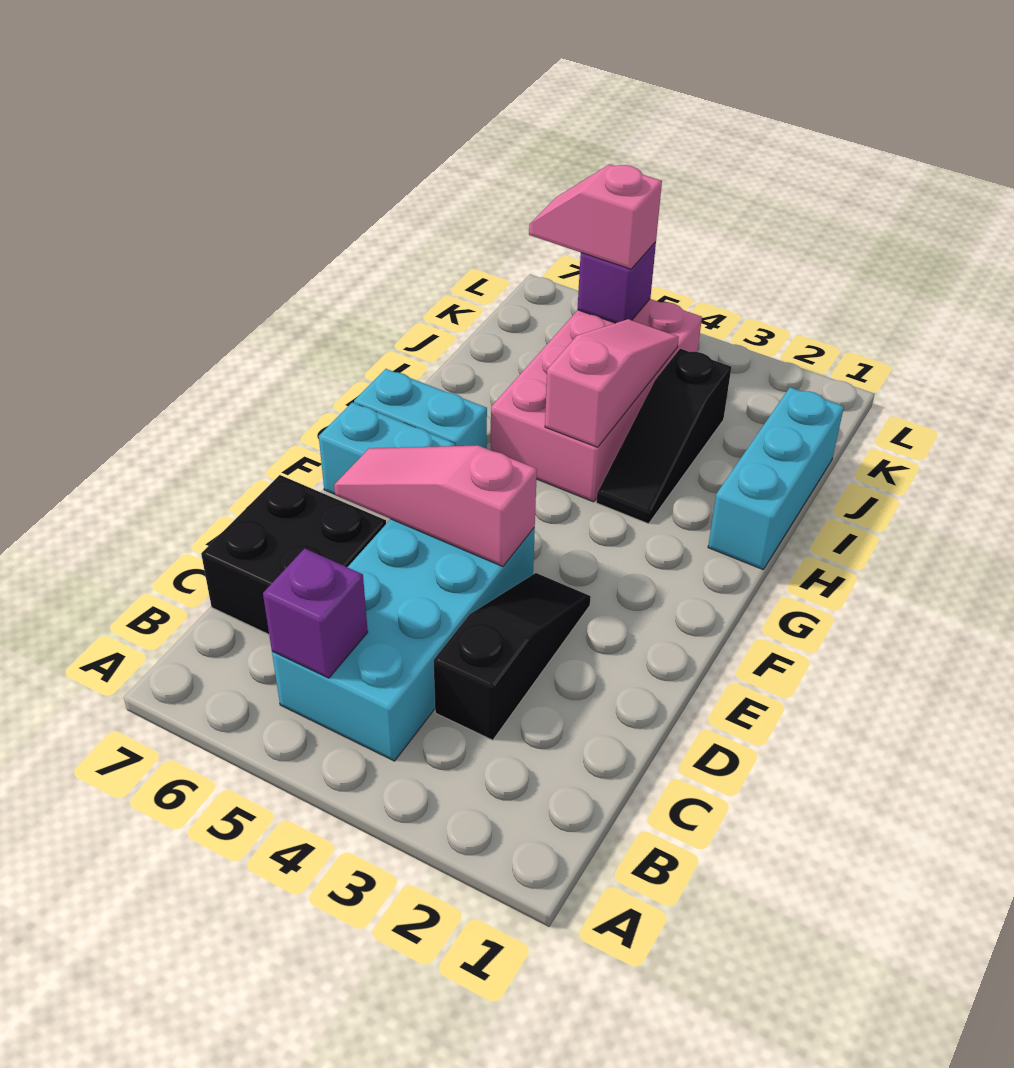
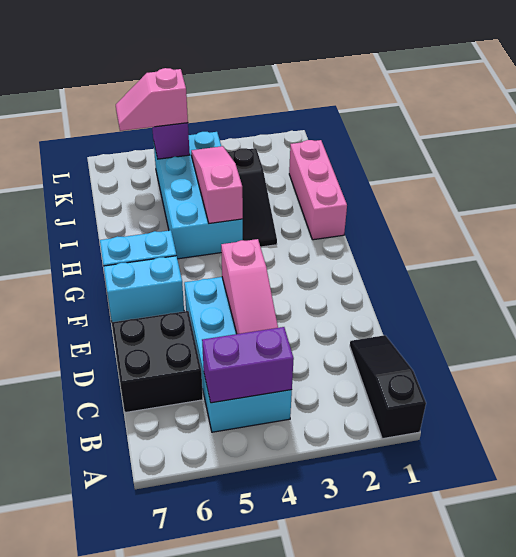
purple 1x1 brick [263,549,368,678] -> purple 1x2 brick [202,327,294,403]
black 1x3 slope [434,573,591,740] -> black 1x3 slope moved to [350,335,426,439]
pink 1x3 slope [334,445,537,567] -> pink 1x3 slope turned to [221,239,278,334]
cyan 1x3 brick [708,387,844,570] -> pink 1x3 brick [289,140,347,240]
pink 2x4 brick [491,299,702,502] -> cyan 2x4 brick [153,132,243,259]

